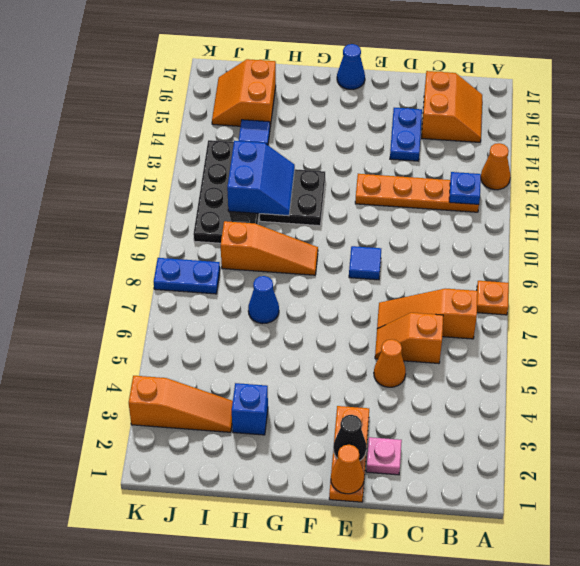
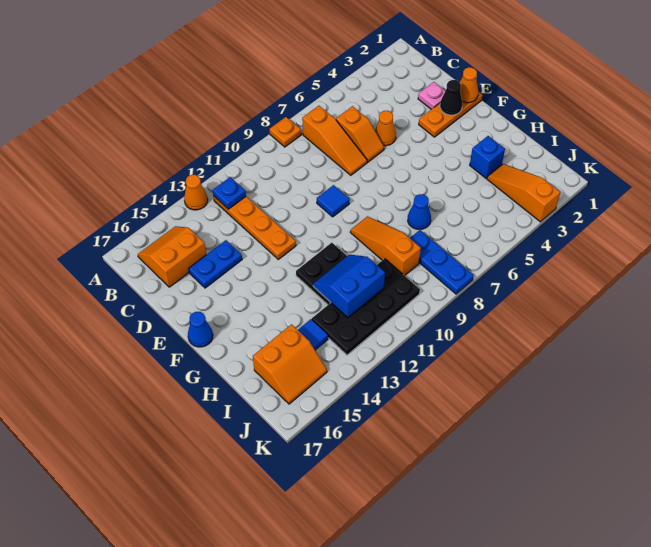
blue 1x2 plate [154,258,220,294] -> blue 1x3 plate [410,230,474,294]

